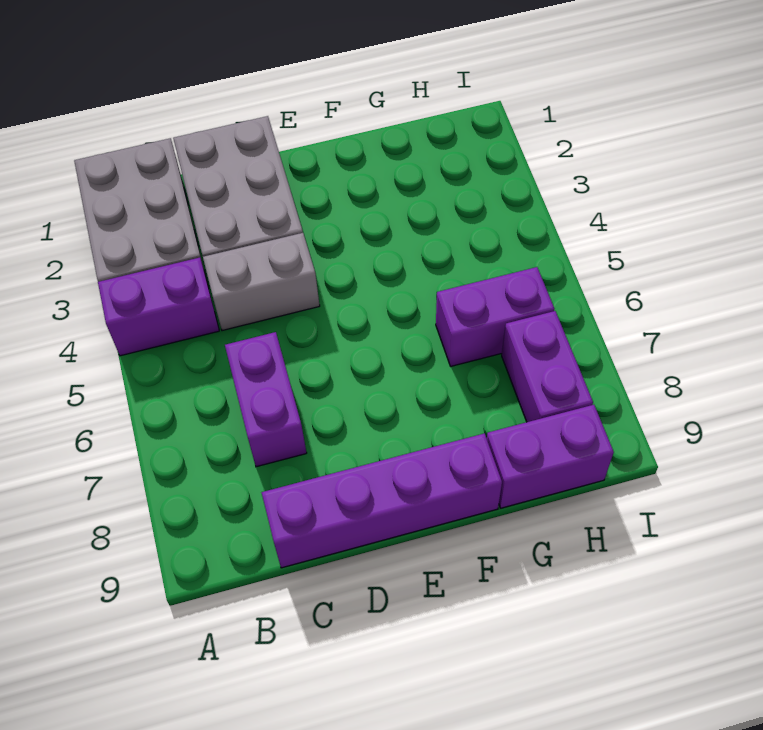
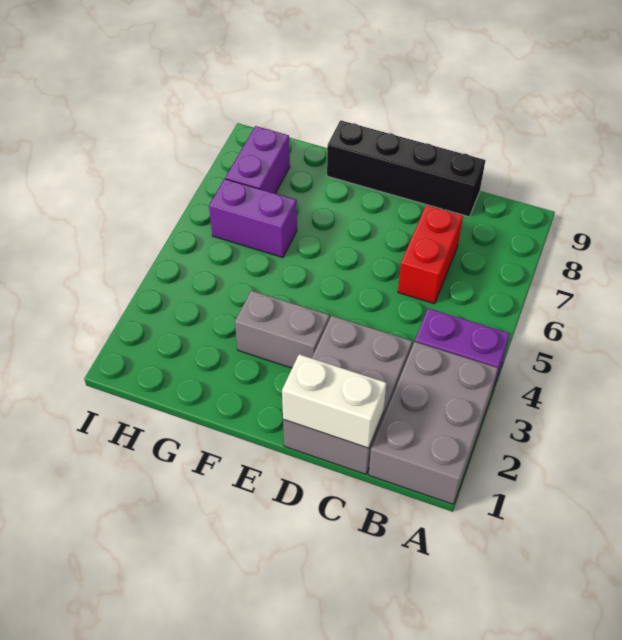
none -> white 1x2 brick [282,354,386,448]
grey 1x2 brick [203,233,320,331] -> grey 1x2 brick moved to [235,291,329,368]
purple 1x2 brick [225,332,307,467] -> red 1x2 brick [398,205,463,304]
purple 1x4 brick [262,433,502,568] -> black 1x4 brick [327,120,485,217]
purple 1x2 brick [487,405,614,508] -> none

